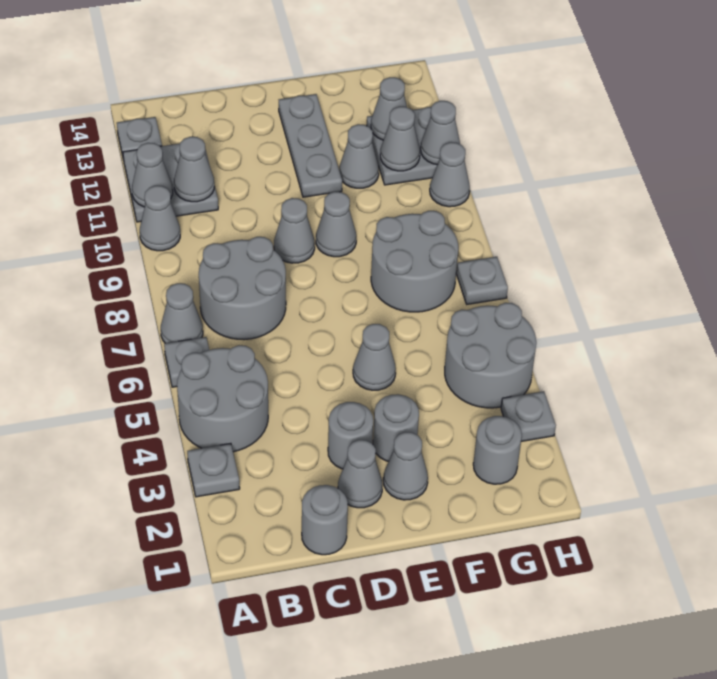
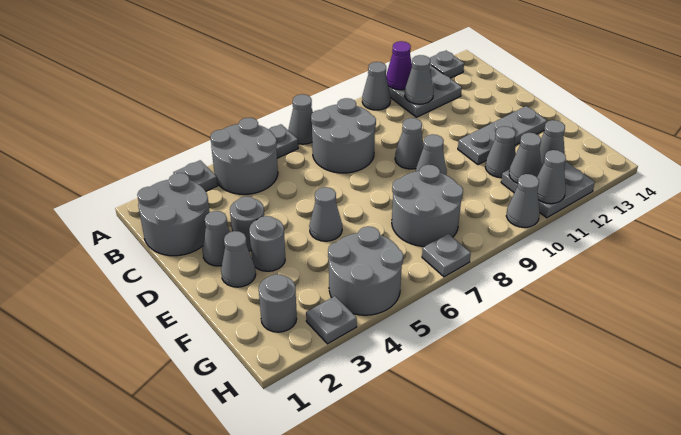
grey 1x1 cone [132,143,173,207] -> purple 1x1 cone [386,41,412,90]
grey 1x1 round brick [302,485,348,555] -> grey 2x2 round brick [137,173,210,256]

